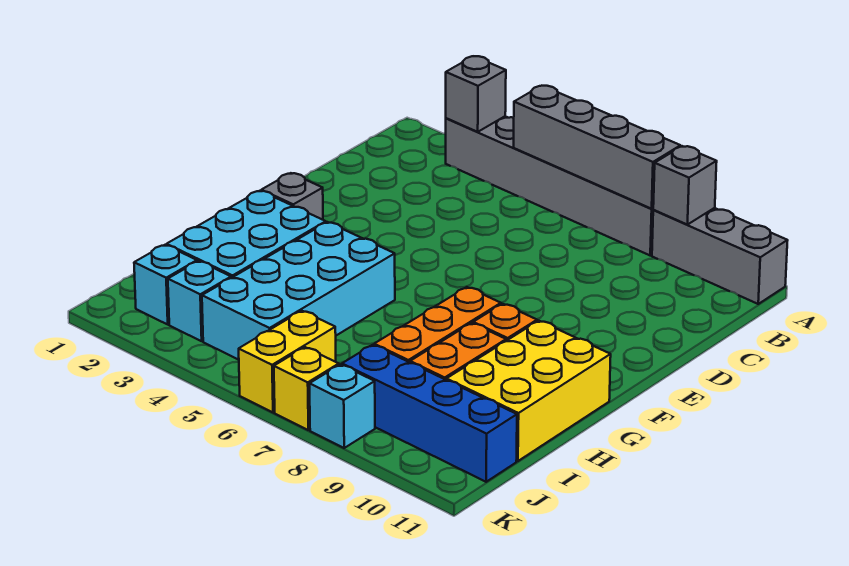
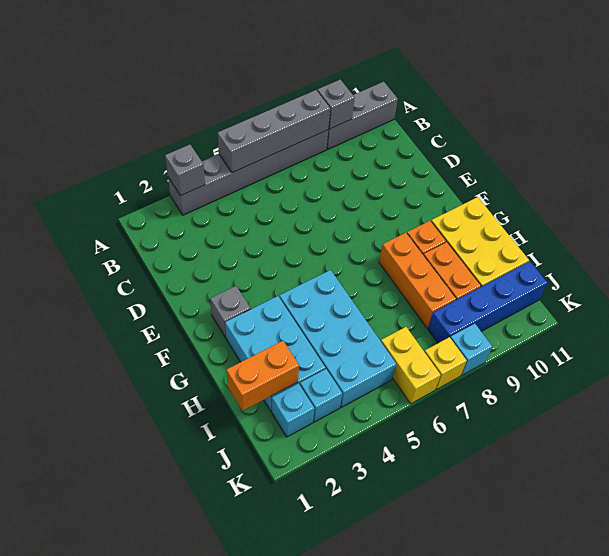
none -> orange 1x2 brick [226,341,299,411]

